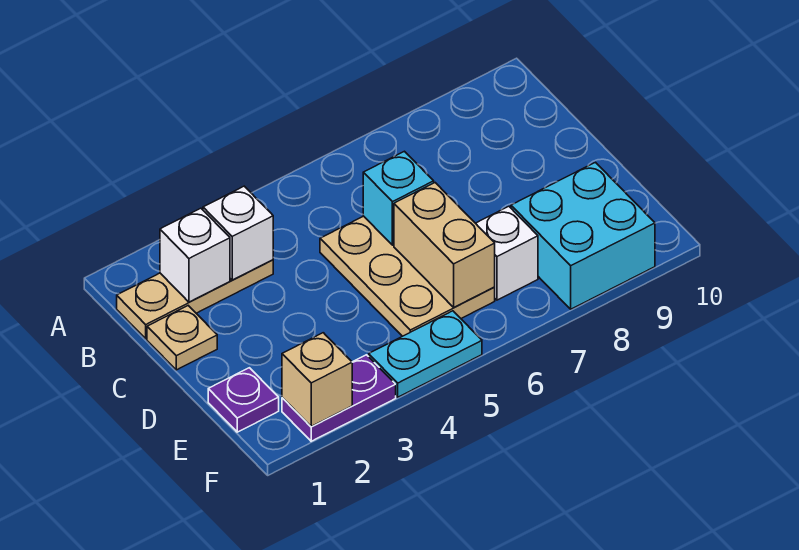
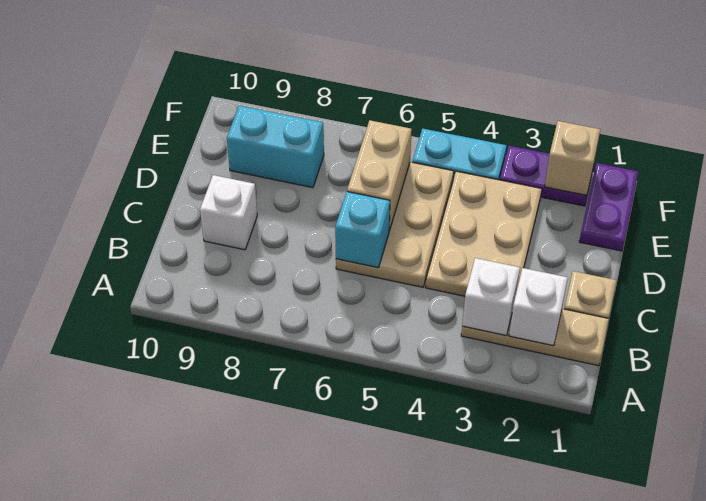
none -> tan 2x3 plate [426,171,542,296]
purple 1x1 plate [208,368,279,432] -> purple 1x2 plate [579,163,638,251]
white 1x1 brick [476,206,538,300] -> white 1x1 brick moved to [200,175,257,250]
cyan 2x2 brick [511,162,655,309] -> cyan 1x2 brick [227,106,324,188]

